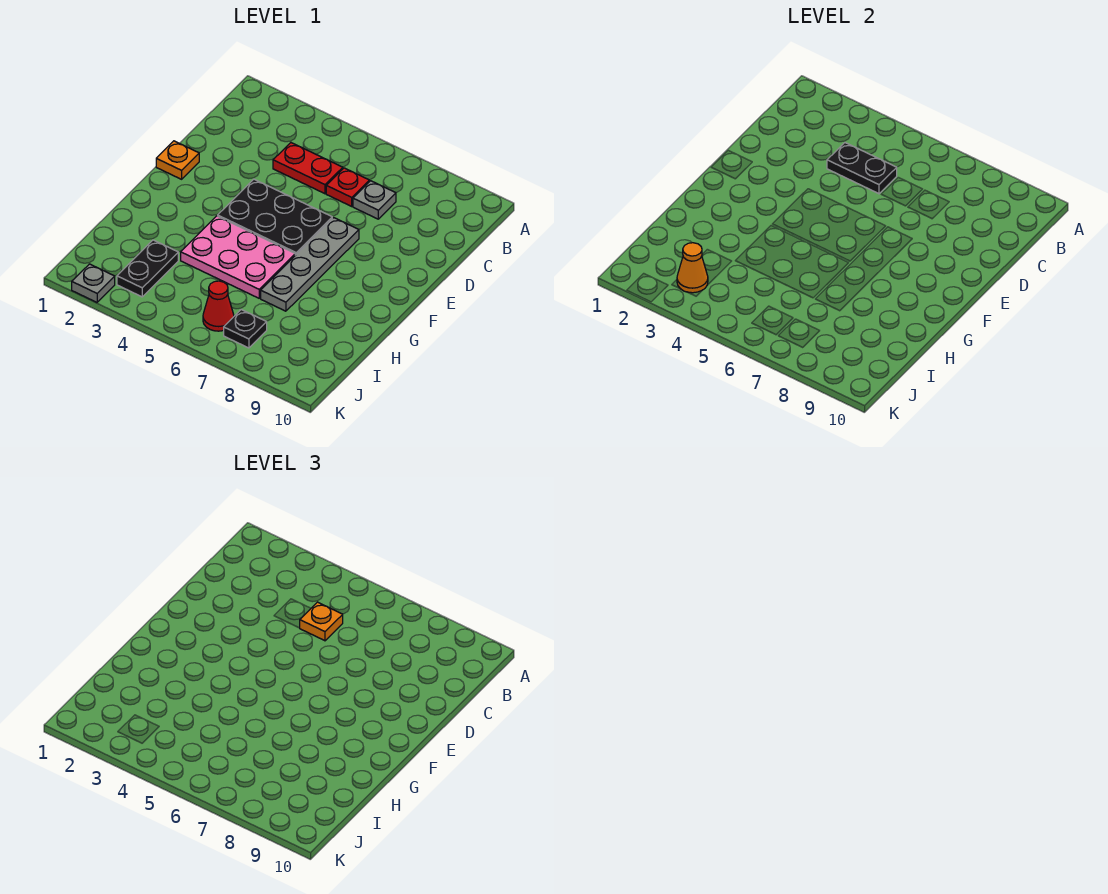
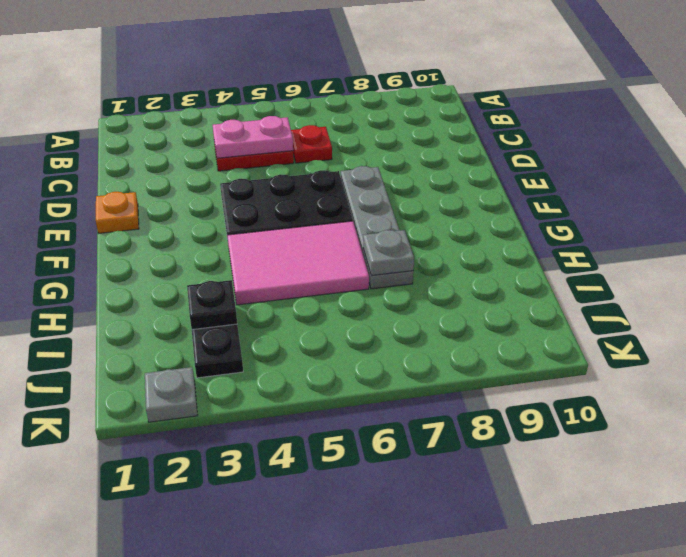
black 1x2 plate [827,143,897,194] -> pink 1x2 plate [213,116,293,158]
orange 1x1 plate [300,602,343,641] -> none
grey 1x1 plate [353,181,396,219] -> grey 1x1 plate moved to [363,230,414,276]
pink 2x3 plate [181,216,295,298] -> pink 2x3 tile [227,221,369,305]
orange 1x1 cone [677,243,708,293] -> none
red 1x1 cone [203,281,234,331] -> none
black 1x1 plate [224,310,267,348] -> black 1x1 plate moved to [187,280,237,330]

